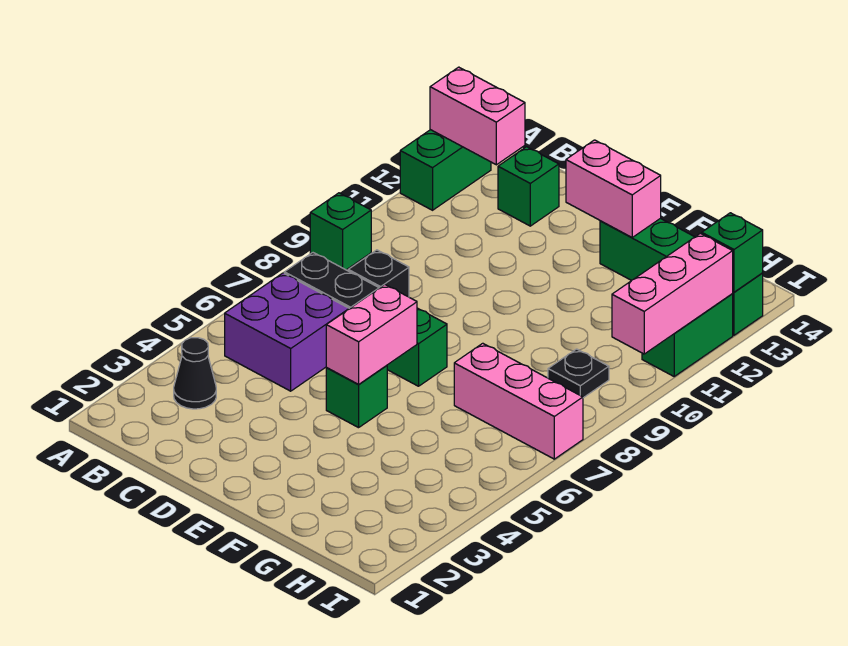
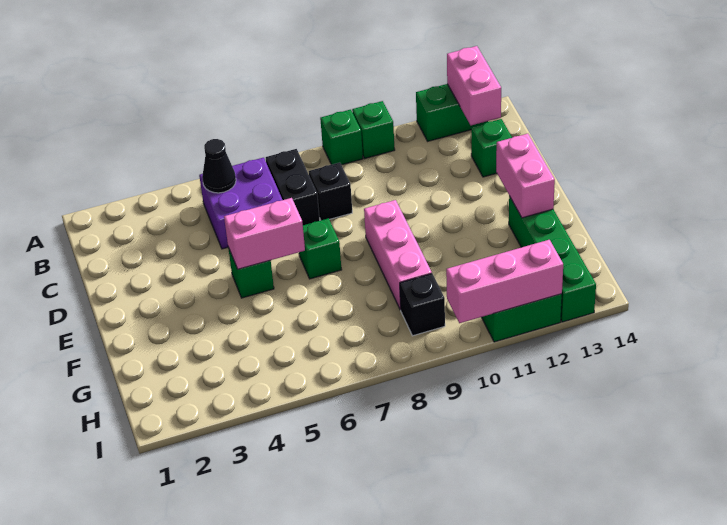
black 1x1 cone [174,338,216,409] -> black 1x1 cone moved to [202,139,236,193]
pink 1x3 brick [454,343,583,459] -> pink 1x3 brick moved to [364,200,432,310]
black 1x1 plate [548,349,609,398] -> black 1x1 brick [400,274,445,336]
green 1x1 brick [702,213,763,292] -> green 1x1 brick moved to [352,101,395,158]

